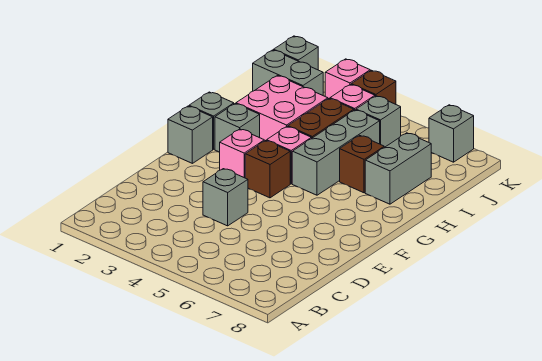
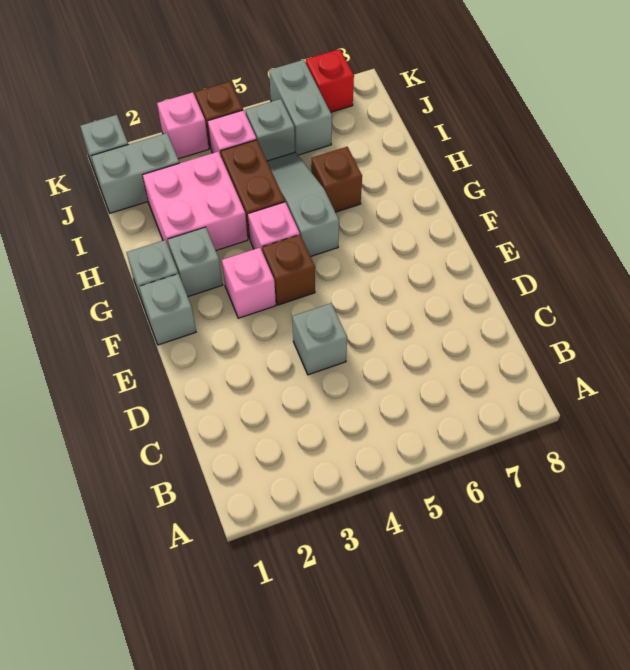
grey 1x3 brick [292,110,380,195] -> grey 1x3 slope [267,152,339,257]
grey 1x2 brick [365,133,431,204] -> grey 1x2 brick moved to [269,60,332,155]
grey 1x1 brick [429,105,474,162] -> red 1x1 brick [306,49,354,112]

